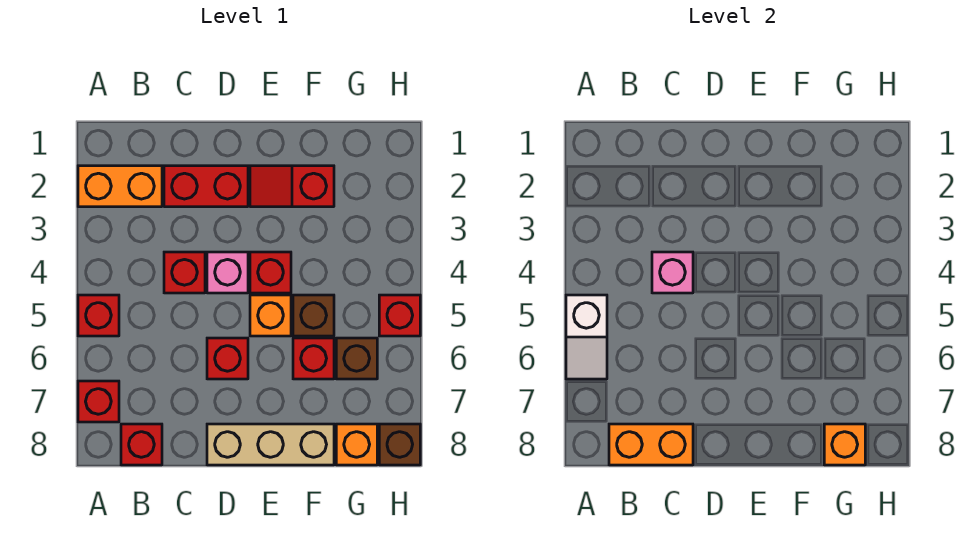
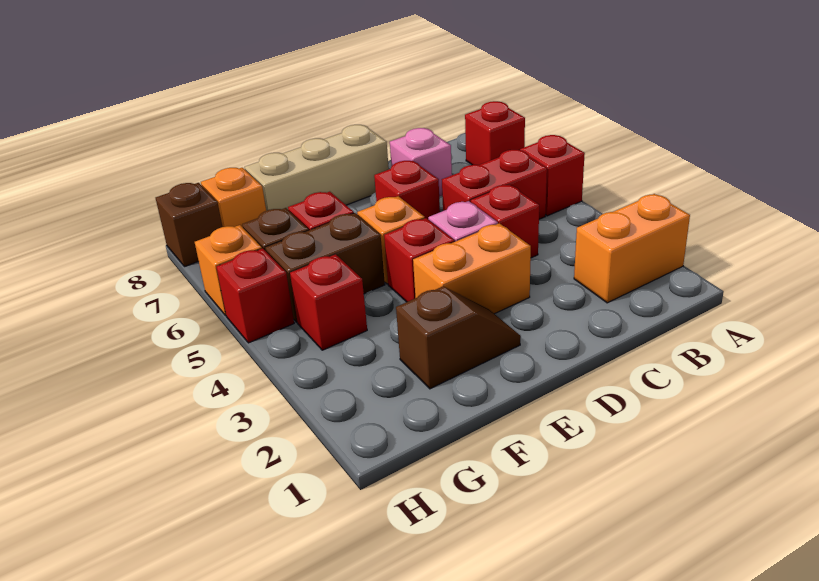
white 1x2 slope [566,295,607,379] -> none
red 1x1 brick [121,424,162,465] -> red 1x1 brick moved to [290,254,367,350]
orange 1x2 brick [609,424,693,465] -> orange 1x2 brick moved to [413,223,531,314]
red 1x2 brick [164,166,248,207] -> red 1x2 brick moved to [442,150,547,219]
pink 1x1 brick [652,252,693,293] -> pink 1x1 brick moved to [390,128,452,197]
red 1x2 slope [250,166,334,207] -> brown 1x2 slope [396,287,521,389]
brown 1x1 brick [293,295,334,336] -> brown 1x2 brick [265,213,385,322]
orange 1x1 brick [824,424,865,465] -> orange 1x1 brick moved to [195,225,262,315]

